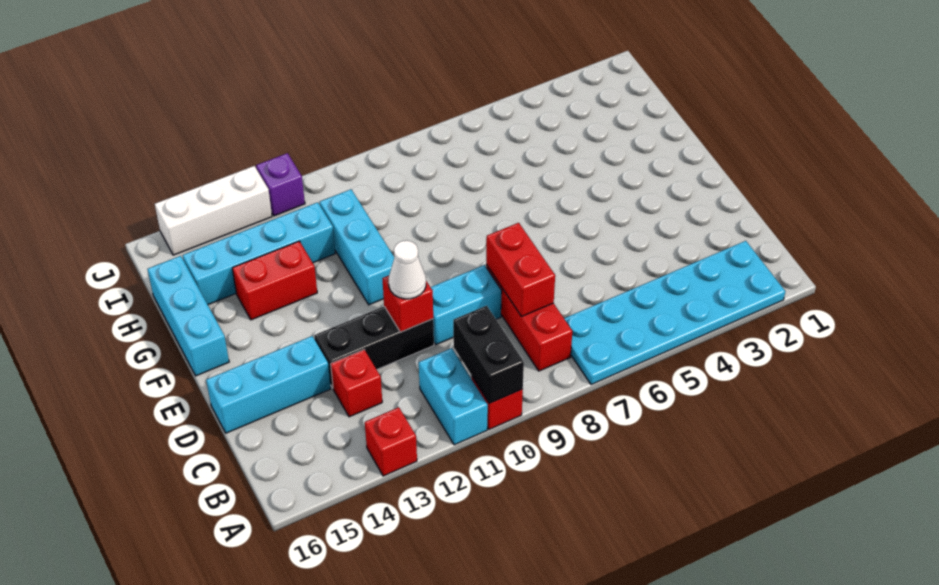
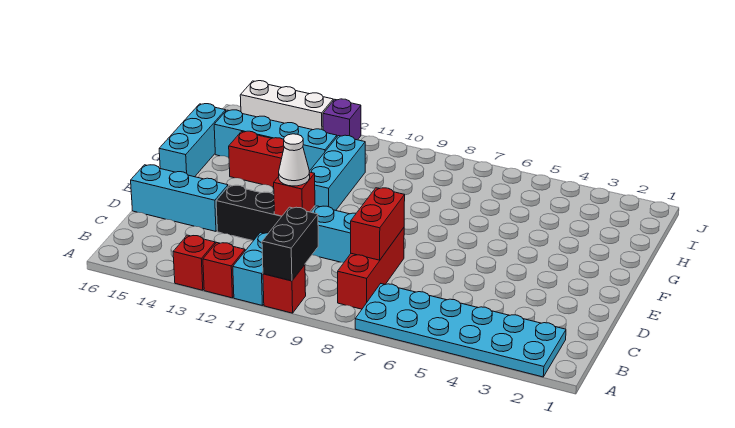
red 1x1 brick [331,350,382,417] -> red 1x1 brick moved to [203,242,245,298]

